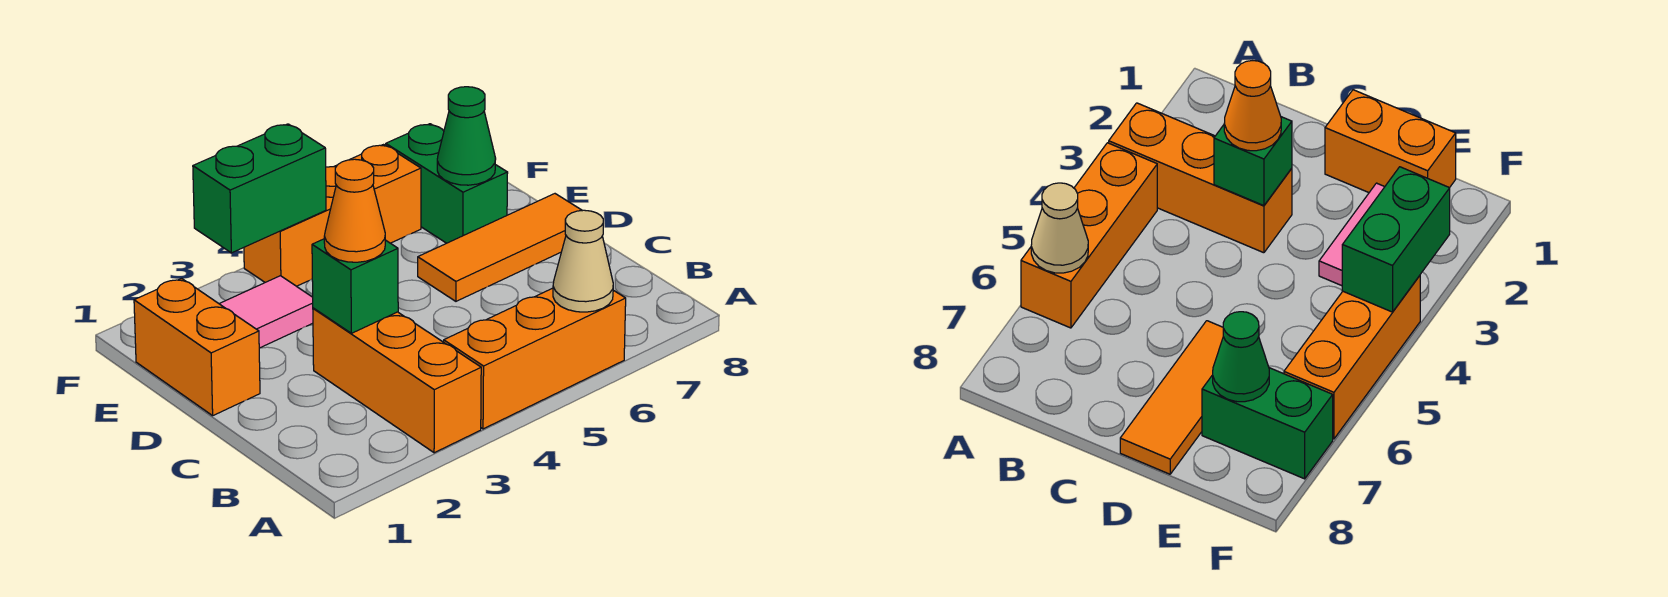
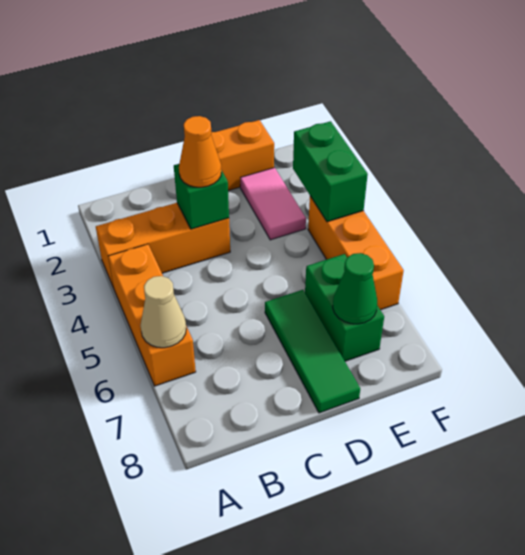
orange 1x3 tile [418,194,582,301] -> green 1x3 tile [265,290,360,413]
green 1x2 brick [386,124,508,243] -> green 1x2 brick turned to [305,254,384,361]

